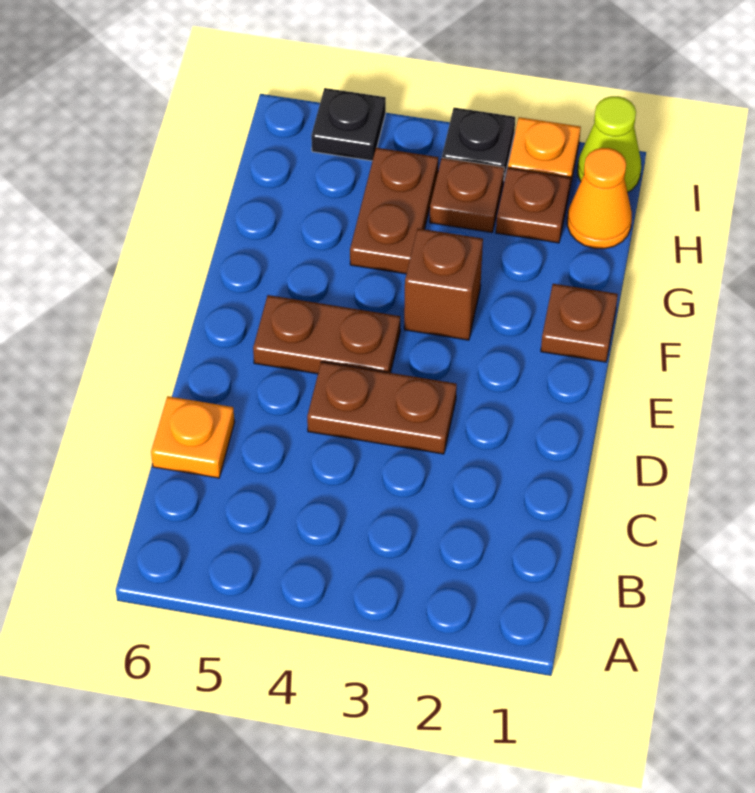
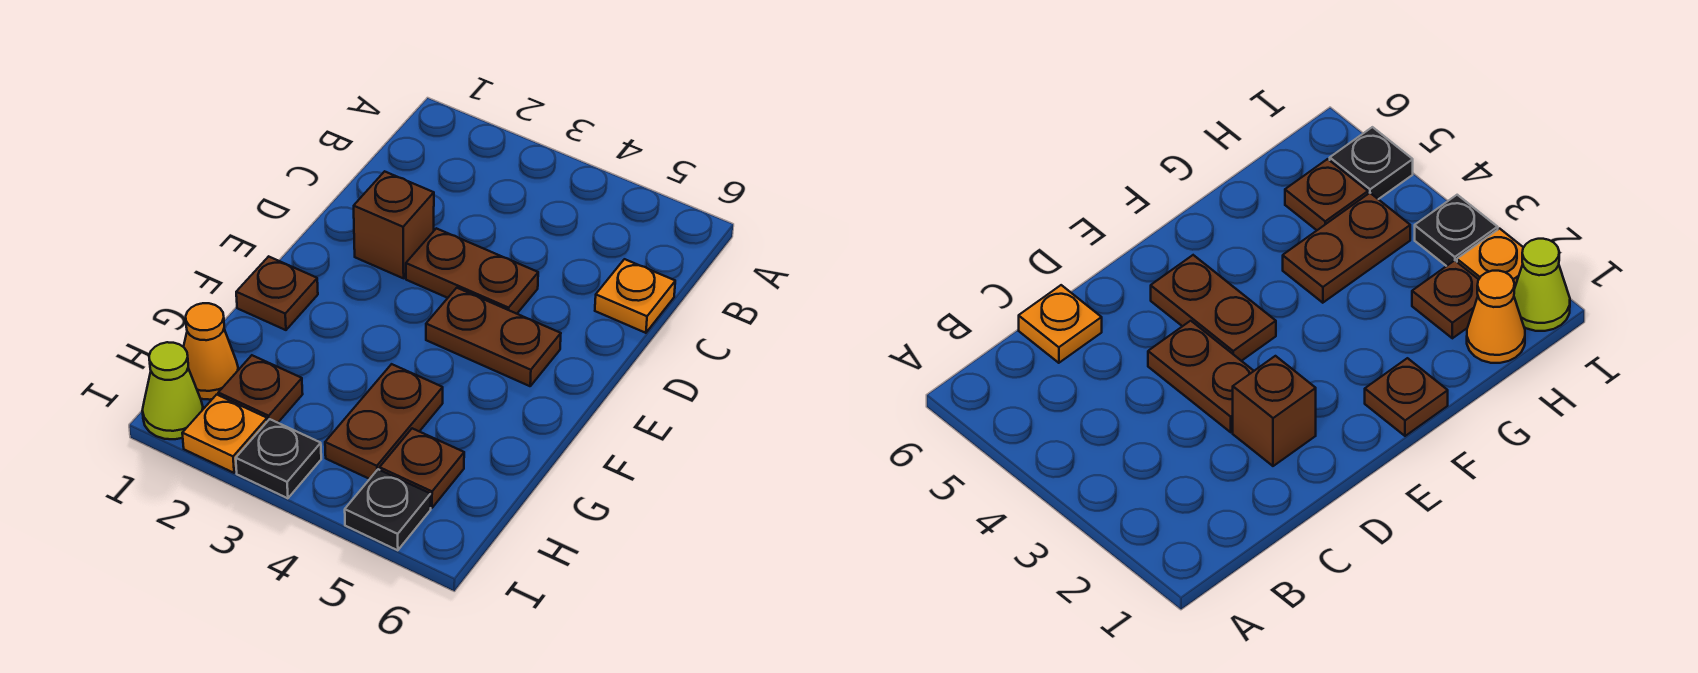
brown 1x1 brick [404,228,483,340] -> brown 1x1 brick moved to [354,171,434,278]
brown 1x1 plate [430,158,504,233] -> brown 1x1 plate moved to [380,428,464,508]

